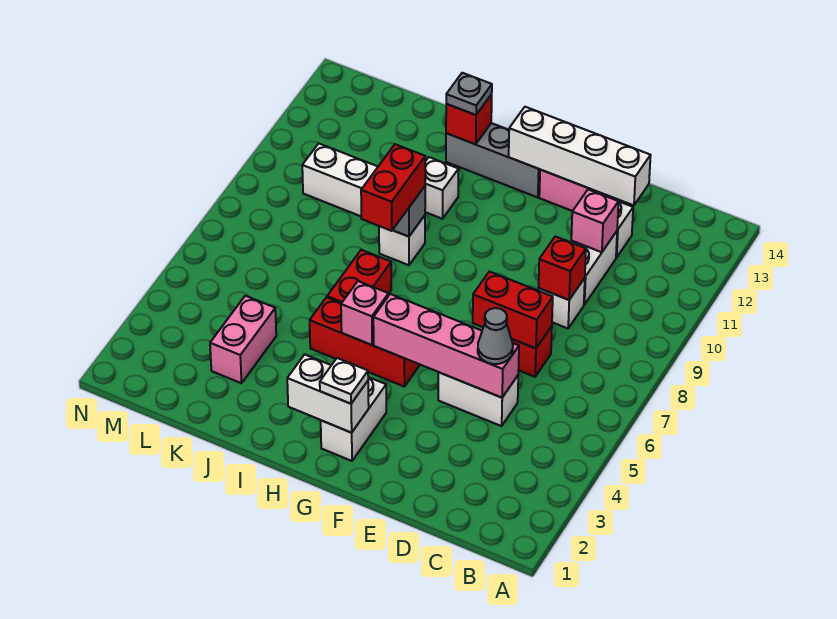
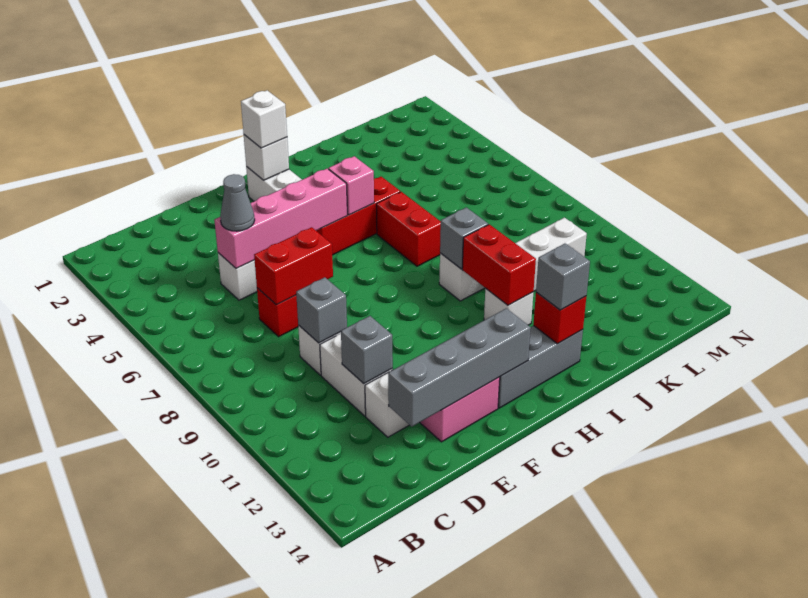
red 1x1 brick [538,237,586,300] -> grey 1x1 brick [296,277,347,343]
pink 1x1 brick [571,190,619,252] -> grey 1x1 brick [341,316,393,384]
white 1x4 brick [509,107,651,205] -> grey 1x4 brick [388,308,531,427]
white 1x2 brick [287,354,369,433] -> white 1x1 brick [244,135,289,180]
white 1x1 plate [320,358,368,404] -> white 1x1 brick [241,90,287,148]
red 1x2 brick [361,144,425,231] -> red 1x2 brick moved to [462,224,536,305]
grey 1x1 plate [446,73,492,115] -> grey 1x1 brick [536,243,590,310]
pink 1x2 brick [210,296,276,383] -> none

